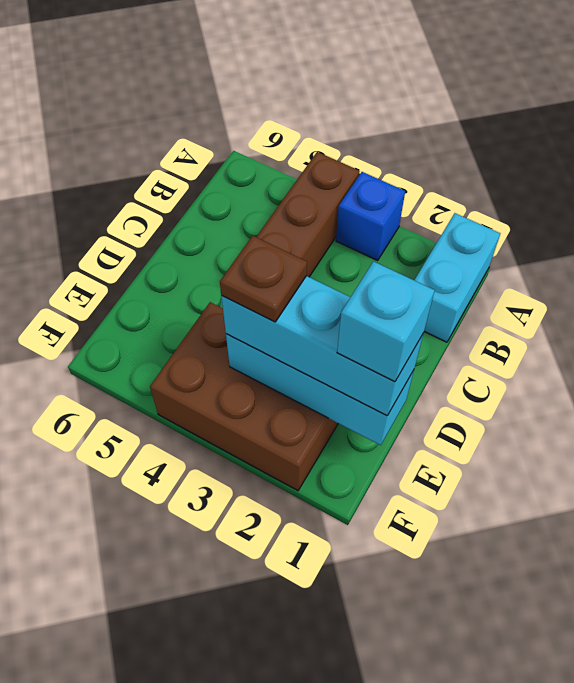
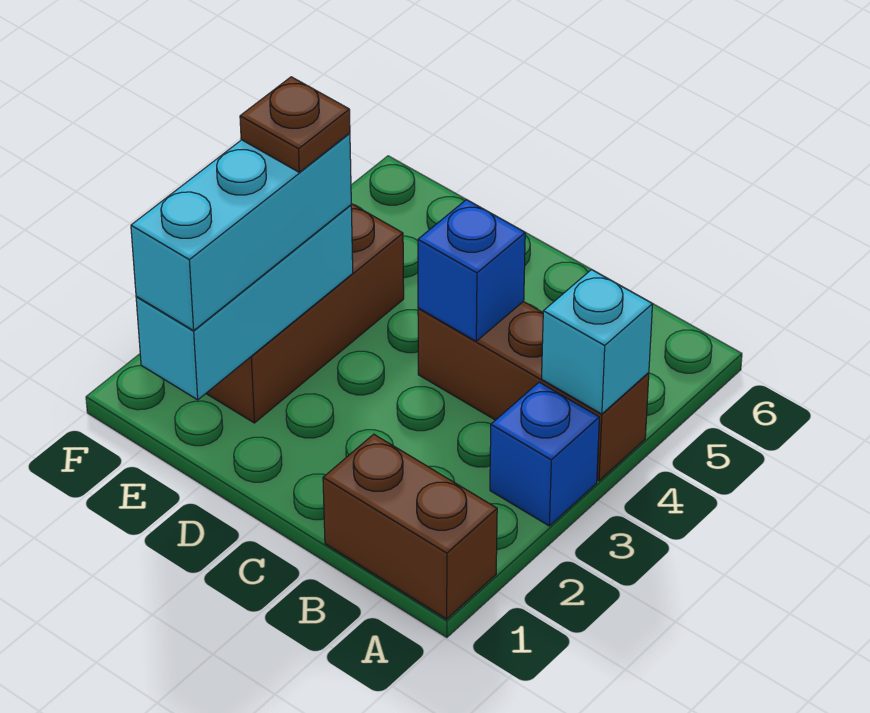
cyan 1x2 brick [414,213,500,342] -> brown 1x2 brick [323,434,497,619]
none -> blue 1x1 brick [418,200,525,341]
cyan 1x1 brick [337,261,435,382] -> cyan 1x1 brick moved to [542,270,653,414]

